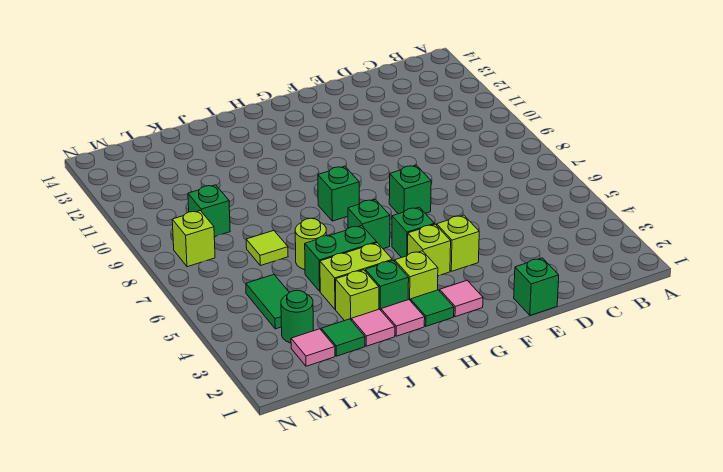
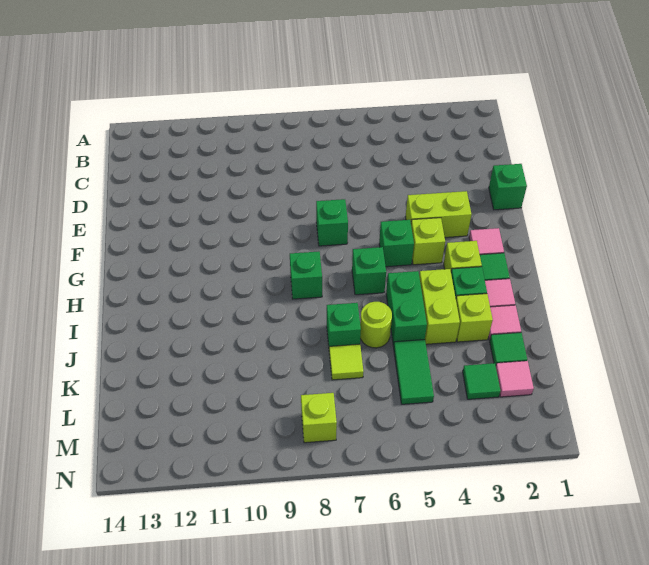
lime 1x1 brick [437,215,479,271] -> lime 1x2 brick [405,191,471,237]
green 1x1 round brick [281,290,313,343] -> green 1x1 tile [463,363,501,399]
green 1x2 tile [246,275,289,329] -> green 1x2 tile turned to [394,340,434,404]
green 1x1 brick [188,185,230,237] -> green 1x1 brick moved to [327,303,361,346]

